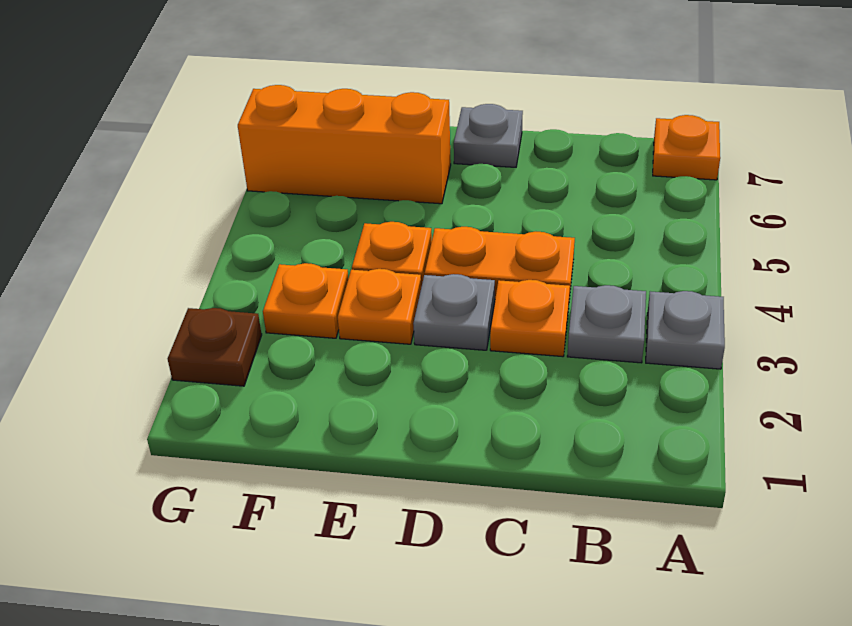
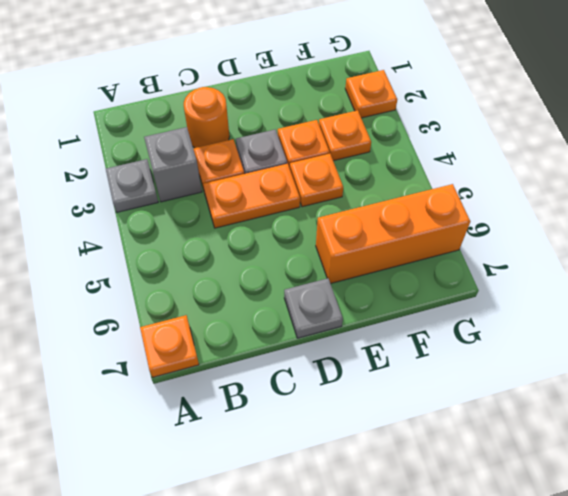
grey 1x1 plate [567,285,646,363] -> grey 1x1 brick [144,127,202,202]
none -> orange 1x1 round brick [184,87,230,148]
brown 1x1 plate [168,308,262,386] -> orange 1x1 plate [345,70,397,118]

